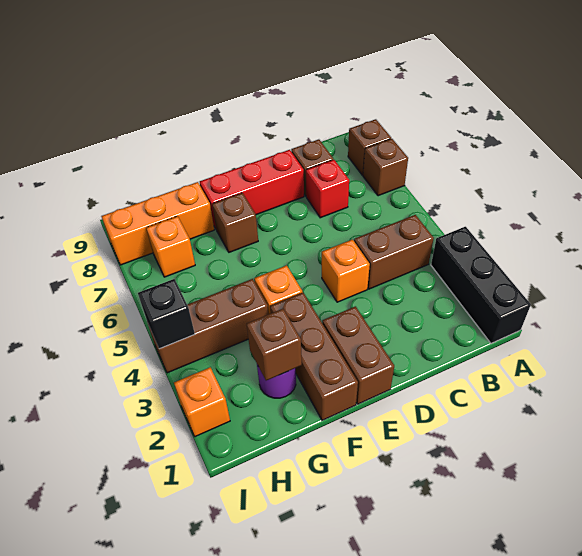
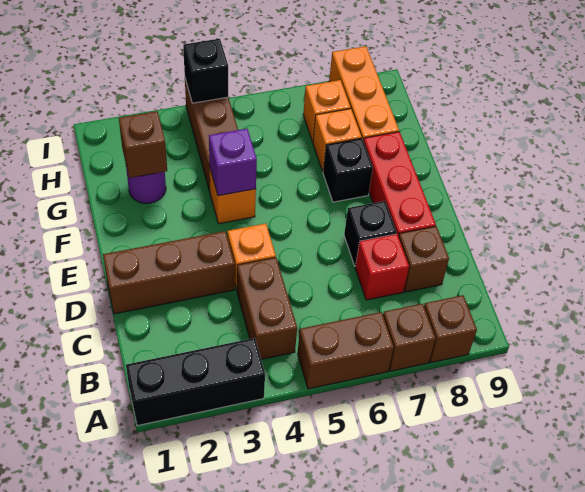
none -> black 1x1 brick [344,201,397,266]
brown 1x2 brick [322,306,394,404] -> brown 1x2 brick moved to [297,312,394,389]
brown 1x3 brick [270,293,358,420] -> brown 1x3 brick moved to [103,231,235,314]
none -> purple 1x1 brick [209,129,257,196]
brown 1x1 brick [212,193,258,252] -> black 1x1 brick [323,138,373,202]
orange 1x1 brick [174,367,230,437] -> orange 1x1 brick moved to [313,109,362,171]

